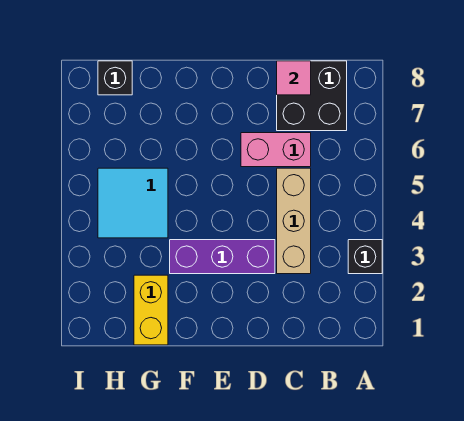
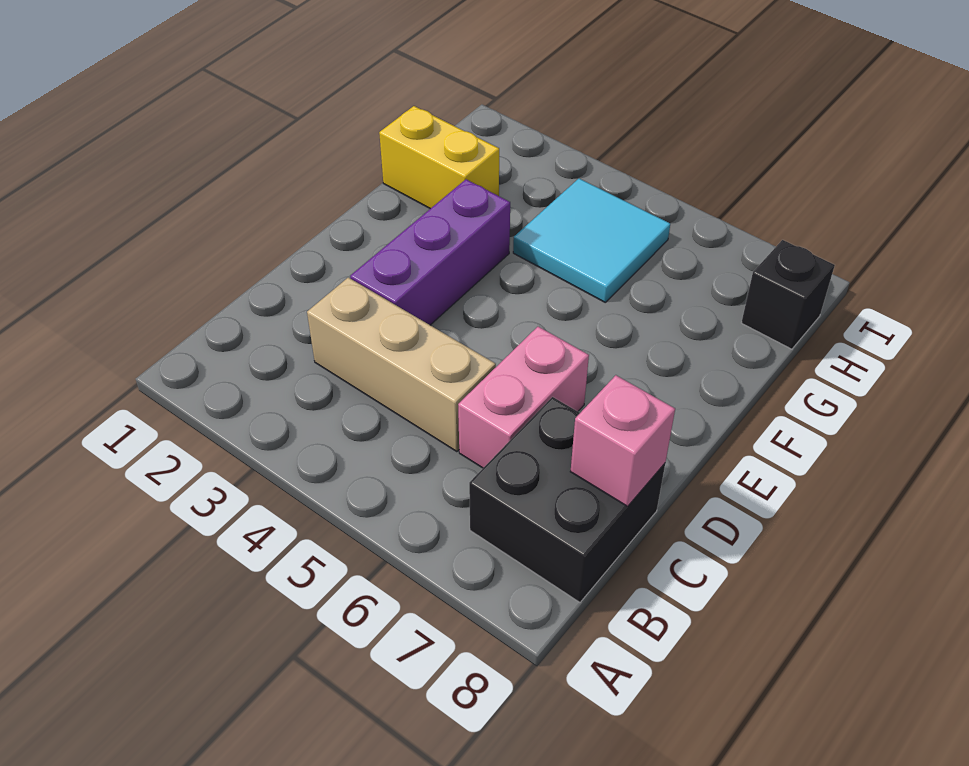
black 1x1 brick [348,240,382,274] -> none
pink 1x1 tile [277,61,311,95] -> pink 1x1 brick [570,375,675,506]

